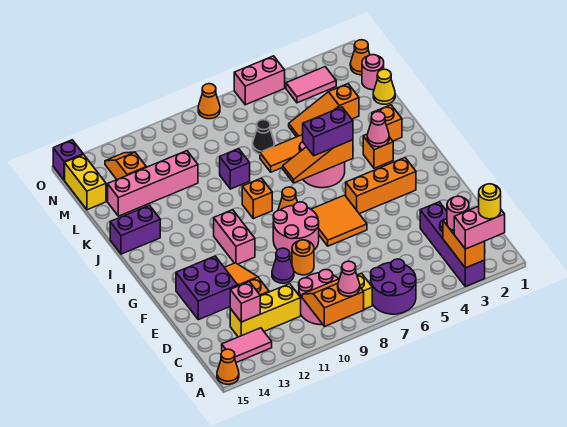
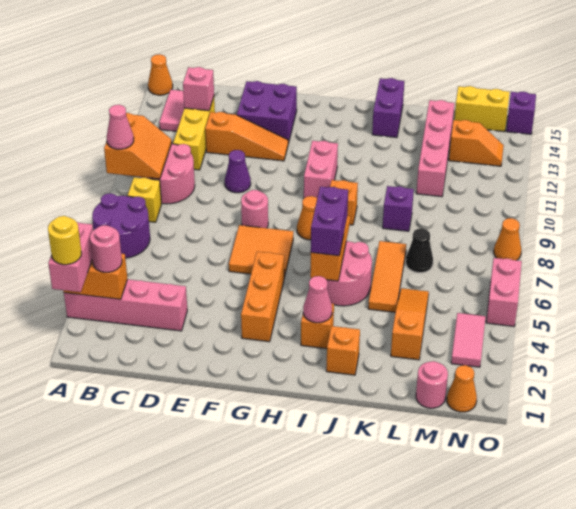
purple 1x4 brick [420,202,485,287] -> pink 1x4 brick [64,279,187,331]
orange 1x1 round brick [292,240,314,275] -> none
pink 2x2 round brick [273,202,319,257] -> pink 1x1 round brick [241,190,268,228]
pink 1x2 brick [214,210,255,264] -> pink 1x2 brick turned to [304,141,338,198]
yellow 1x1 cone [373,69,395,104] -> none

